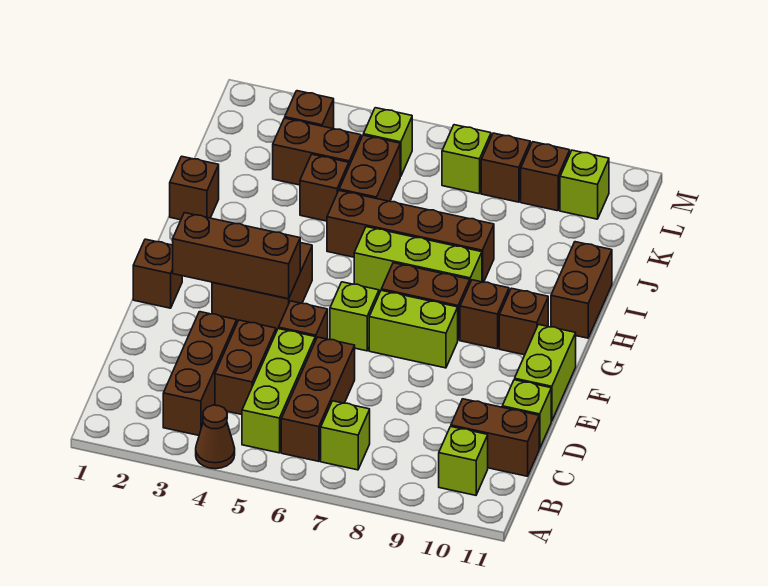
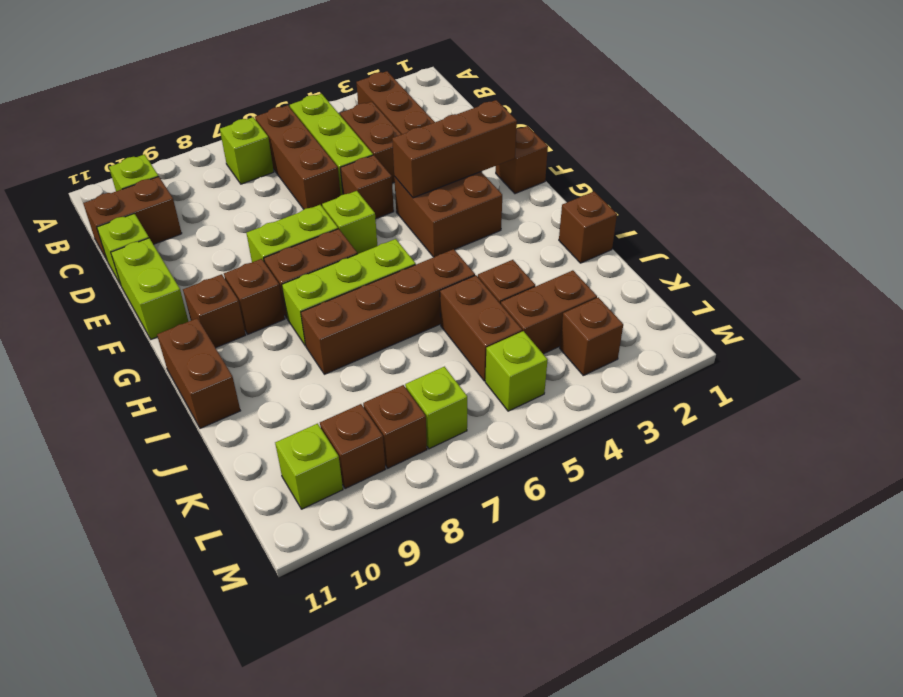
brown 1x1 cone [196,405,235,469] -> none

